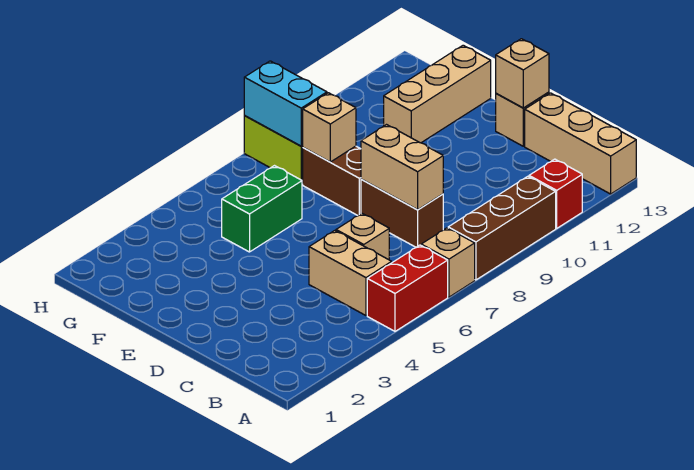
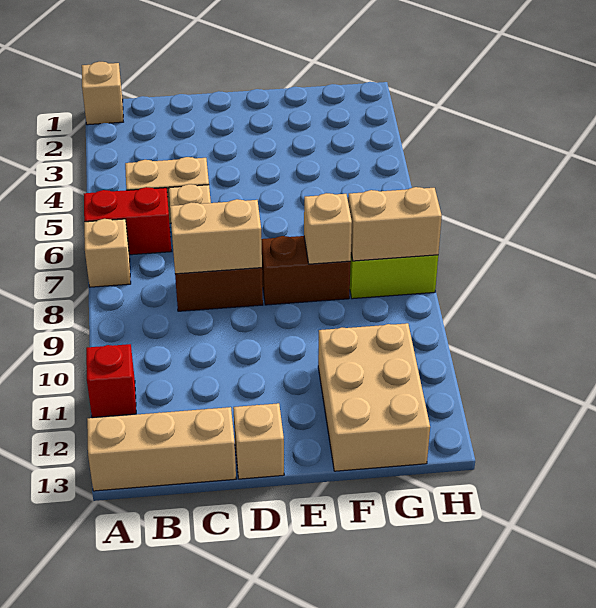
red 1x2 brick [367,245,448,331] -> red 1x2 brick turned to [84,187,171,255]
brown 1x3 brick [448,176,556,280] -> none
tan 1x1 brick [496,39,549,108] -> tan 1x1 brick moved to [82,62,123,125]
green 1x2 brick [222,166,302,252] -> none
tan 1x3 brick [384,45,491,143] -> tan 2x3 brick [318,323,430,471]
cyan 1x2 brick [244,61,327,146] -> tan 1x2 brick [348,187,442,261]

